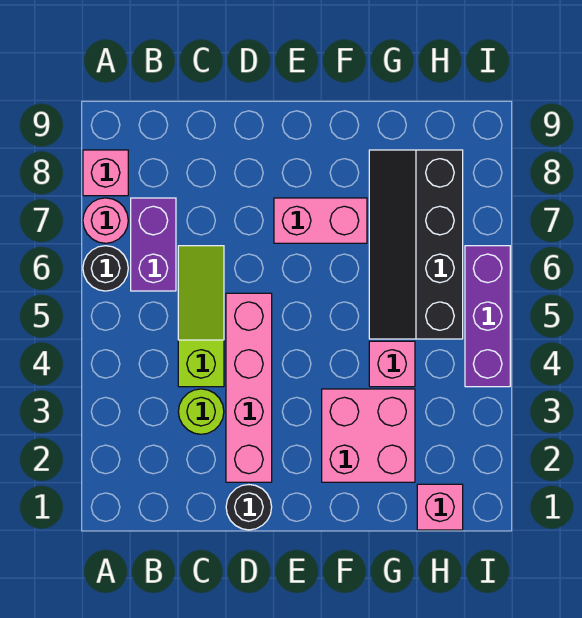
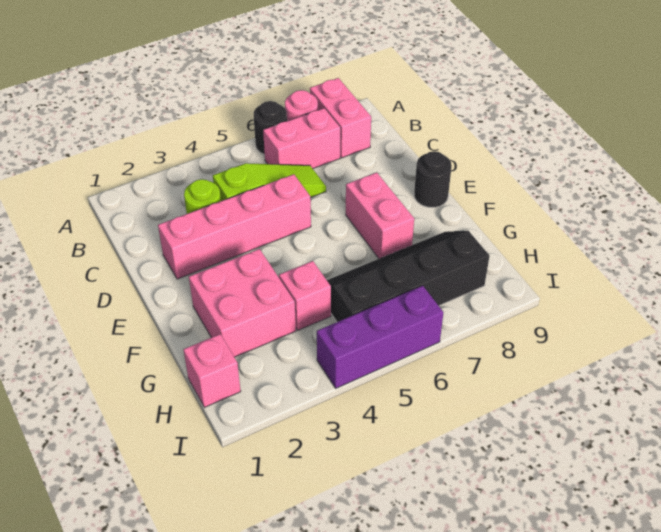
pink 1x1 brick [83,150,128,196] -> pink 1x2 brick [310,78,371,158]
purple 1x2 brick [131,198,176,291] -> pink 1x2 brick [263,108,340,169]
black 1x1 round brick [226,485,272,530] -> black 1x1 round brick moved to [414,151,452,207]

